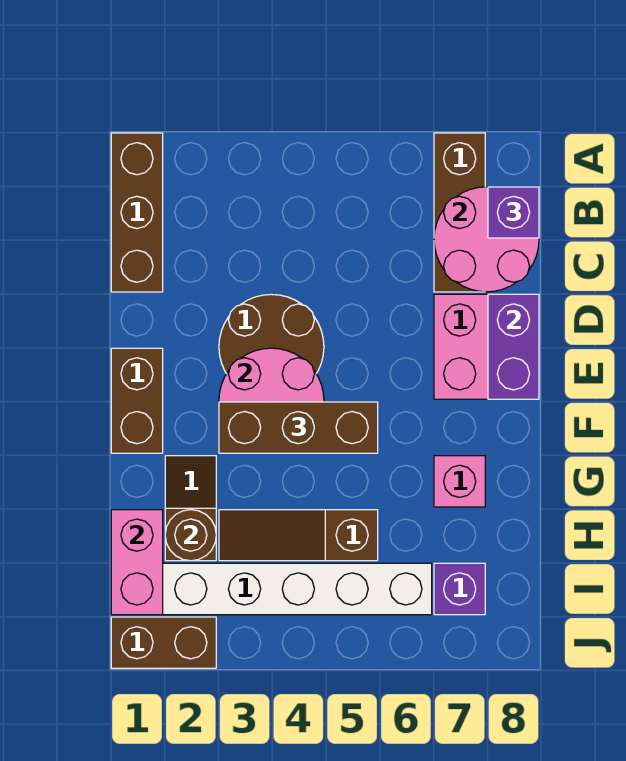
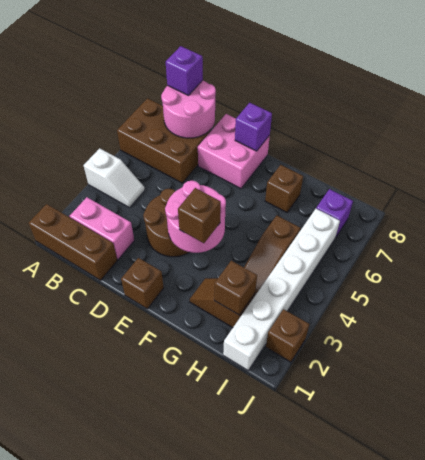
none -> white 1x2 slope [84,148,145,208]
brown 1x3 brick [434,133,485,292] -> brown 2x3 brick [117,98,211,183]
purple 1x2 brick [488,294,539,399] -> purple 1x1 brick [235,103,272,151]
brown 1x2 brick [111,348,163,453] -> brown 1x1 brick [121,258,164,309]
brown 1x3 brick [219,402,378,453] -> brown 1x1 brick [178,188,221,243]
pink 1x1 brick [434,456,485,507] -> brown 1x1 brick [265,165,303,212]
pink 1x2 brick [111,510,163,615] -> pink 1x2 brick moved to [70,197,134,259]
brown 1x1 round brick [165,510,216,561] -> brown 1x1 brick [214,261,257,315]
brown 1x2 brick [111,617,216,668] -> brown 1x1 brick [266,309,309,362]

